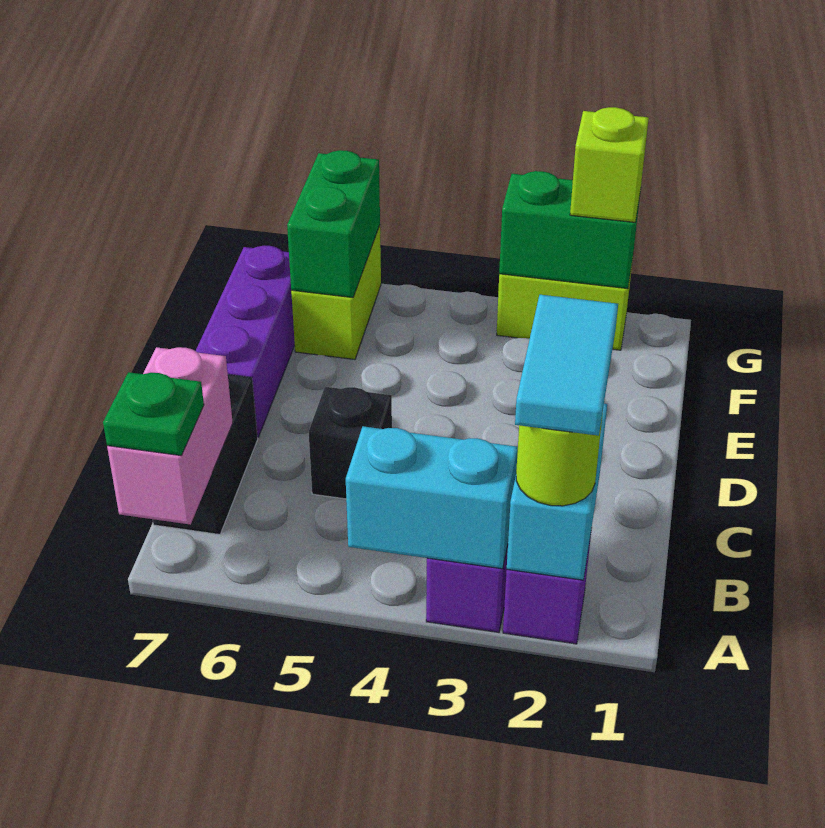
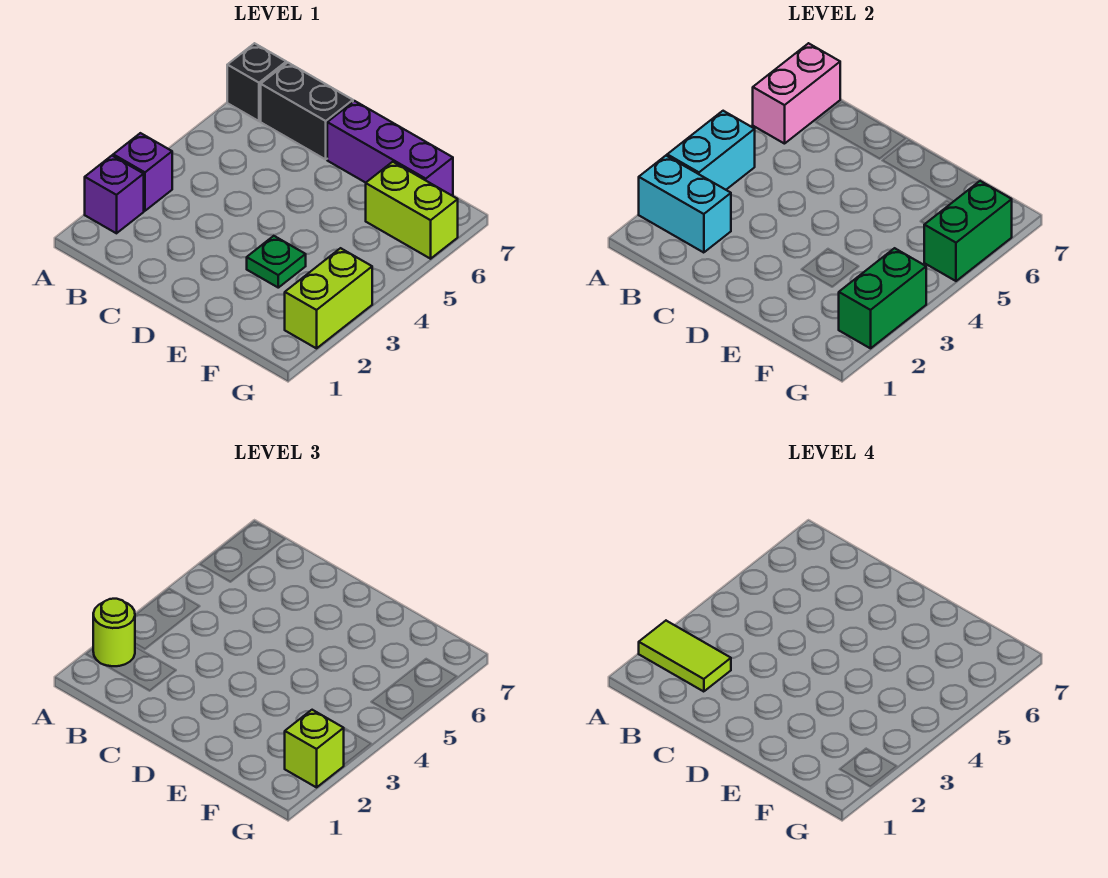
cyan 1x2 tile [515,295,618,436] -> lime 1x2 tile [639,621,731,692]
pink 1x2 brick [107,347,233,525] -> pink 1x2 brick turned to [753,43,840,144]
green 1x1 plate [103,372,204,456] -> green 1x1 plate moved to [247,236,306,288]
black 1x1 brick [309,387,392,499] -> black 1x1 brick moved to [227,43,286,121]
green 1x2 brick [287,150,380,298] -> green 1x2 brick turned to [924,181,1012,281]

